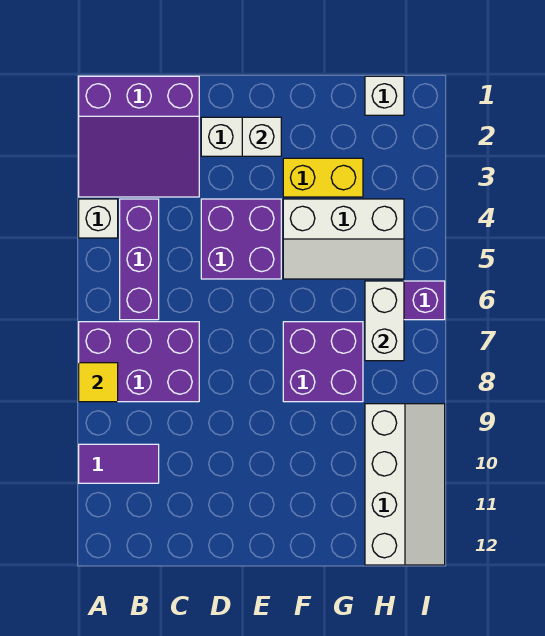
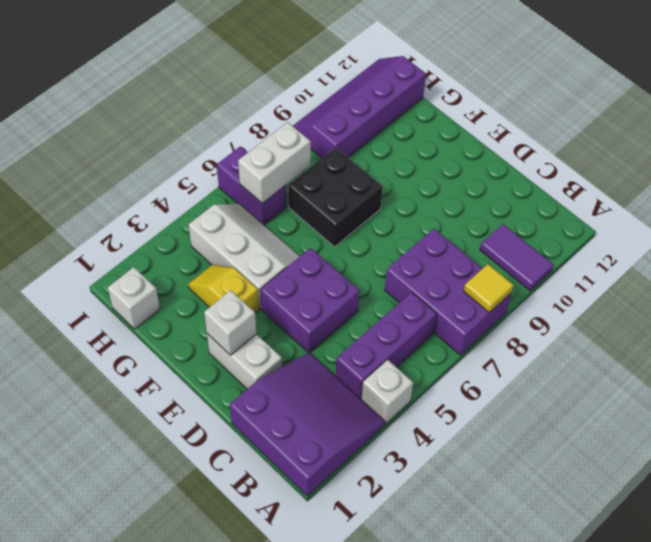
yellow 1x2 brick [283,158,363,197] -> yellow 1x2 slope [188,264,259,313]
purple 2x2 brick [283,322,363,402] -> black 2x2 brick [288,147,383,247]
white 2x4 slope [365,404,445,565] -> purple 2x4 slope [293,56,426,158]

